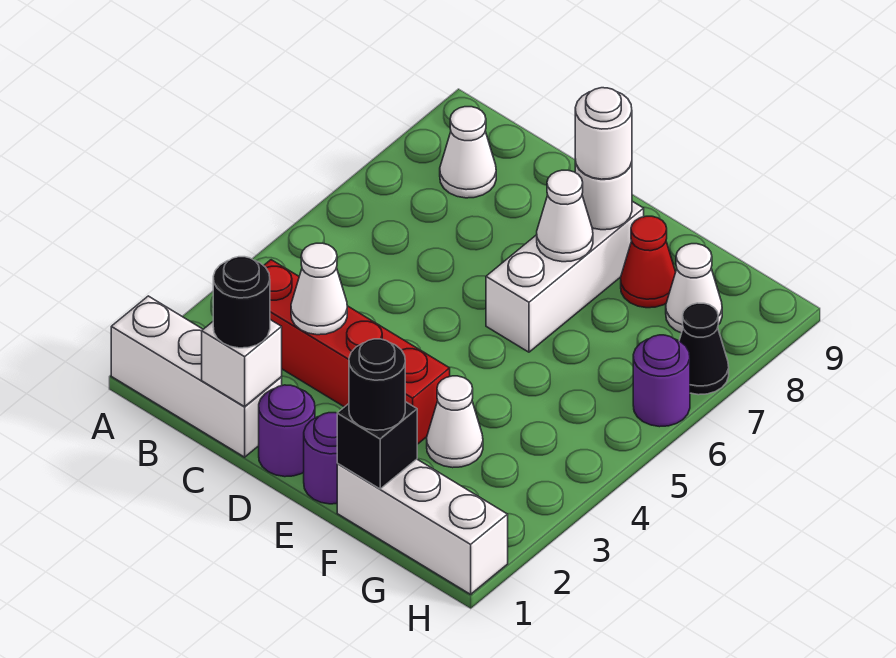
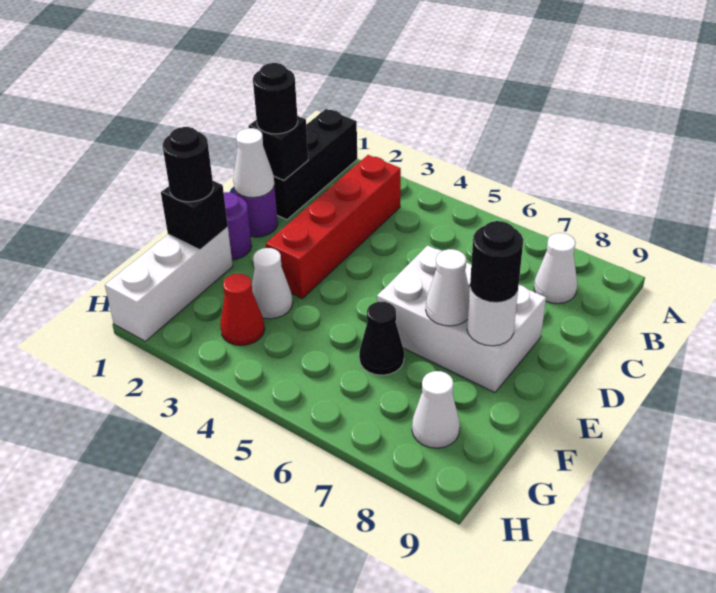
white 1x3 brick [111,296,282,457] -> black 1x3 brick [274,109,357,220]
white 1x1 brick [202,320,282,407] -> black 1x1 brick [249,116,308,181]
white 1x1 cone [291,243,347,335] -> white 1x1 cone moved to [233,128,274,198]
white 1x3 brick [486,201,644,352] -> white 2x3 brick [377,246,546,393]
white 1x1 round brick [575,88,632,179] -> black 1x1 round brick [470,221,523,303]
red 1x1 cone [621,216,676,308] -> red 1x1 cone moved to [220,273,265,346]
purple 1x1 round brick [633,335,690,427] -> none
black 1x1 cone [679,303,729,395] -> black 1x1 cone moved to [359,302,404,375]

